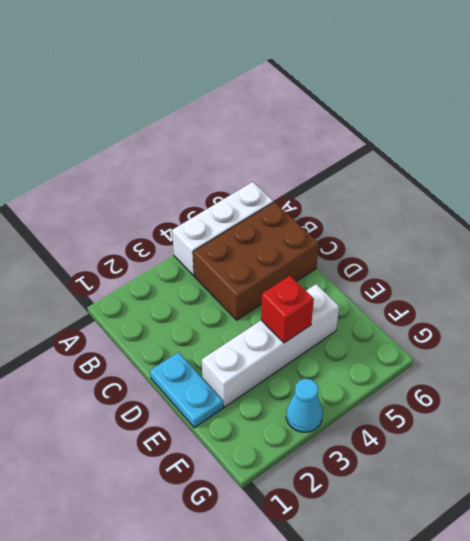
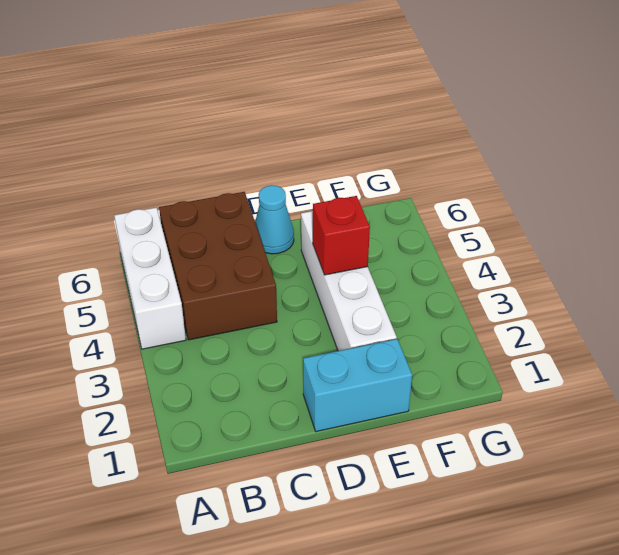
cyan 1x2 plate [150,352,223,428] -> cyan 1x2 brick [303,339,412,432]
cyan 1x1 cone [286,379,323,432] -> cyan 1x1 cone moved to [255,185,294,254]

